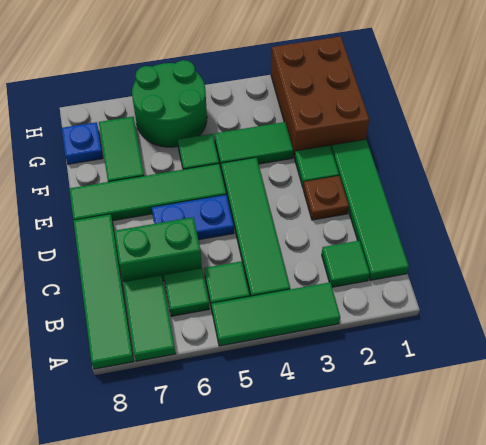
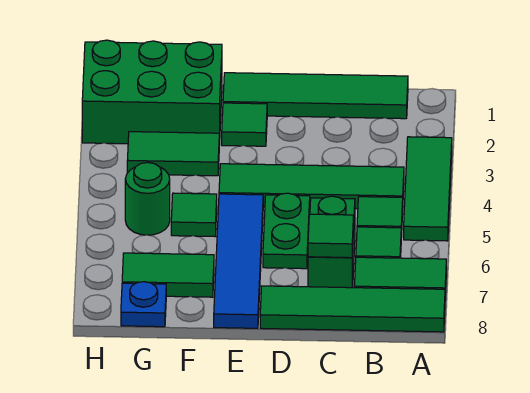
green 1x1 tile [322,241,370,287] -> green 1x1 tile moved to [308,214,354,258]
brown 1x1 plate [303,176,349,220] -> none
blue 1x2 plate [152,195,234,240] -> green 1x2 plate [263,193,310,269]
green 1x4 tile [70,164,226,221] -> blue 1x4 tile [214,194,263,328]
brown 2x3 brick [271,36,369,158] -> green 2x3 brick [82,40,222,145]
green 1x2 tile [214,122,293,170] -> green 1x2 tile turned to [127,132,219,176]
green 2x2 round brick [132,60,207,147] -> green 1x1 round brick [125,162,170,235]

